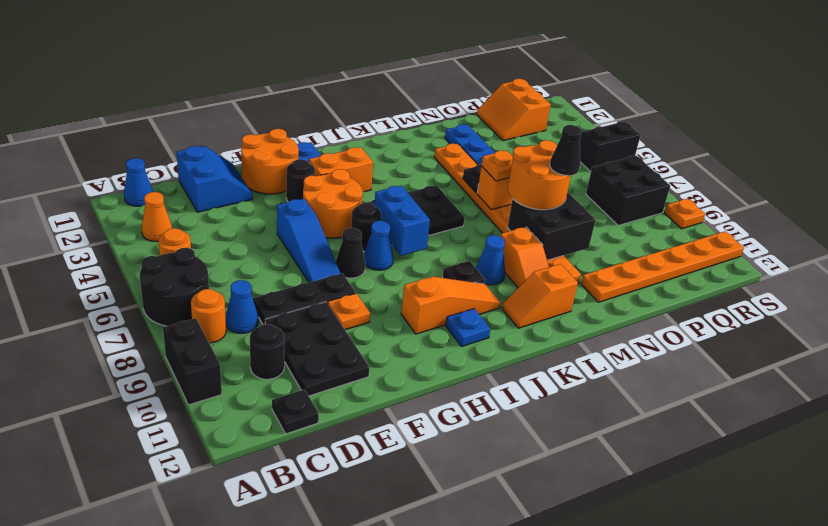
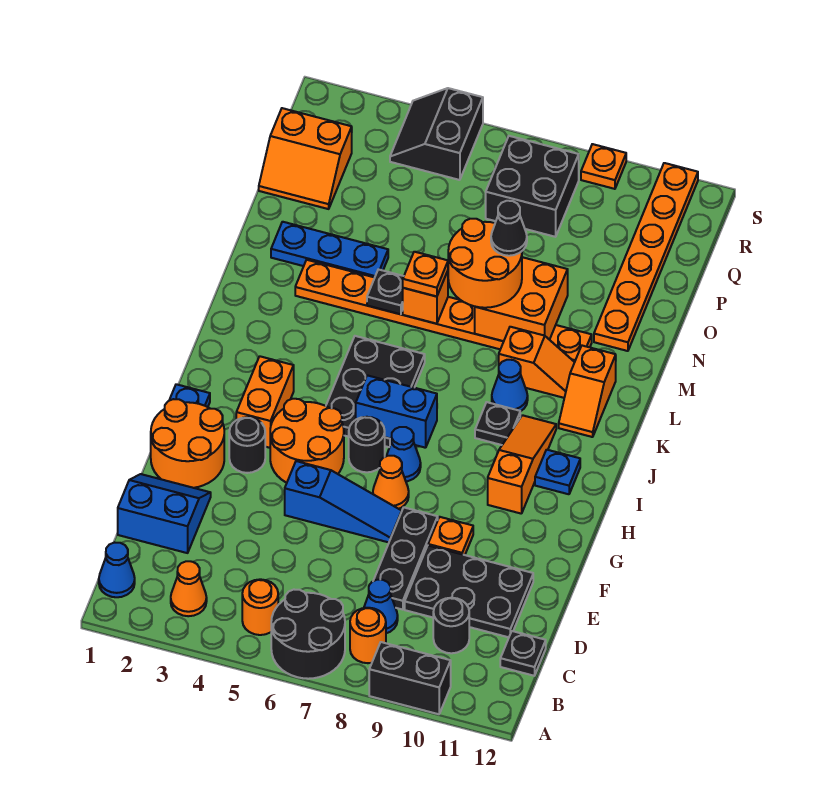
black 1x1 cone [336,228,365,278] -> orange 1x1 cone [373,456,409,509]
black 2x2 brick [507,192,596,260] -> orange 2x2 brick [475,257,568,341]

